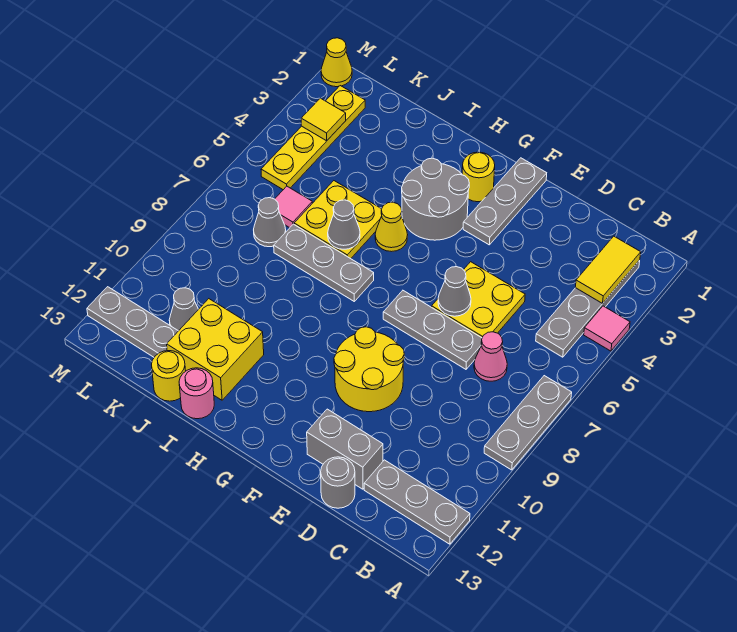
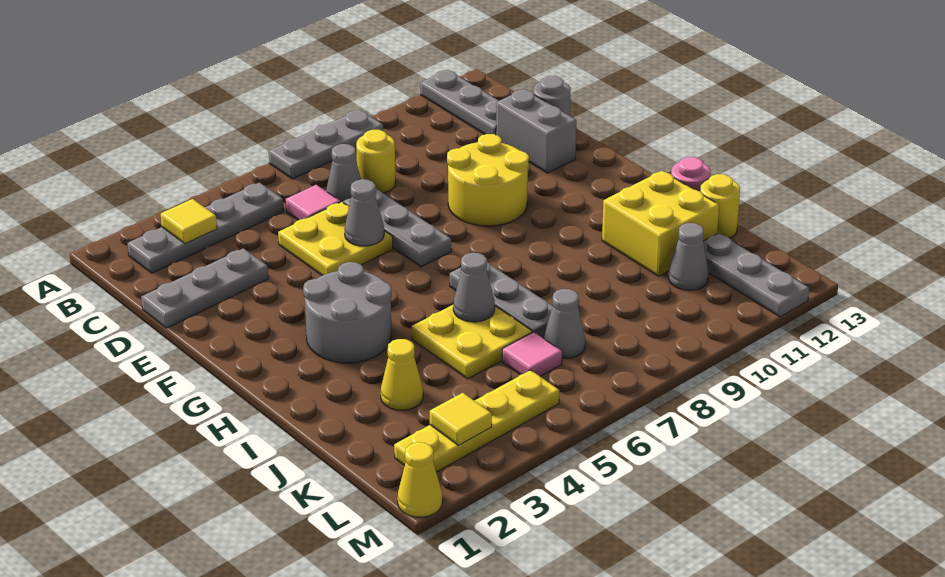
pink 1x1 tile [584,306,630,351] -> pink 1x1 tile moved to [286,185,340,220]
yellow 1x2 tile [575,236,641,304] -> yellow 1x1 tile [161,199,217,244]
pink 1x1 cone [474,332,507,381] -> grey 1x1 cone [326,144,361,202]
grey 1x3 plate [463,158,547,245] -> grey 1x3 plate moved to [141,248,268,328]
yellow 1x1 round brick [462,152,495,202] -> yellow 1x1 round brick moved to [356,130,396,193]
yellow 1x1 cone [375,202,408,252] -> yellow 1x1 cone moved to [381,339,423,410]

